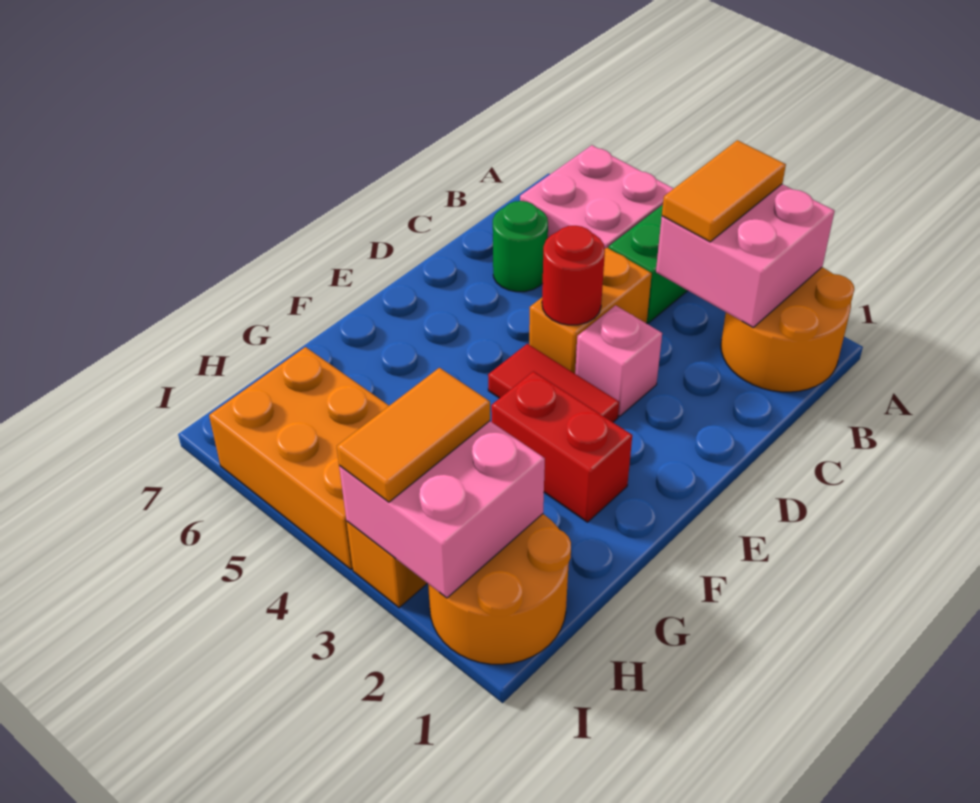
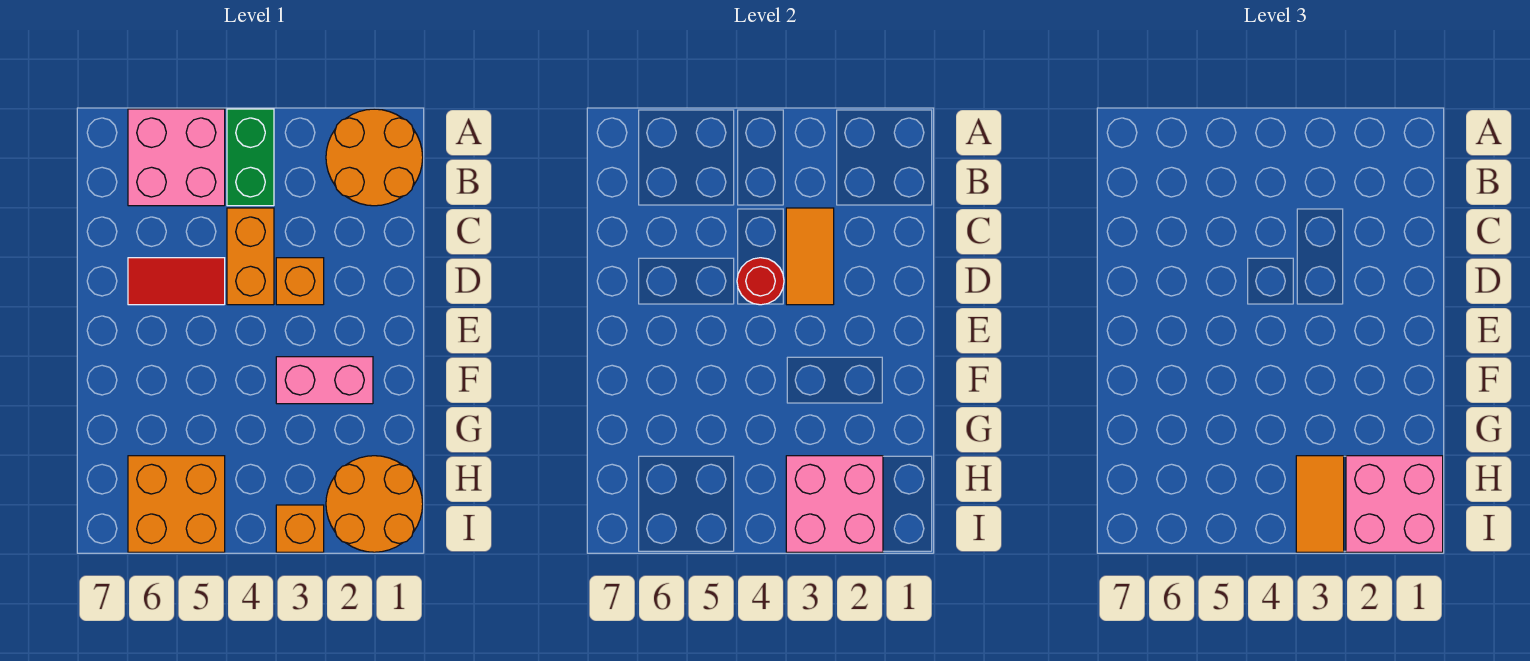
pink 2x2 brick [656,184,835,327] -> pink 2x2 brick moved to [1346,456,1443,552]
orange 1x2 tile [662,140,786,242] -> orange 1x2 tile moved to [786,208,834,305]
green 1x1 round brick [493,201,548,292] -> none
pink 1x1 brick [575,305,662,416] -> orange 1x1 brick [276,258,324,305]
red 1x2 tile [488,344,619,422] -> red 1x2 tile moved to [128,258,225,305]
red 1x2 brick [491,371,632,522] -> pink 1x2 brick [276,357,373,404]
orange 2x3 brick [209,347,389,569] -> orange 2x2 brick [128,456,225,552]

